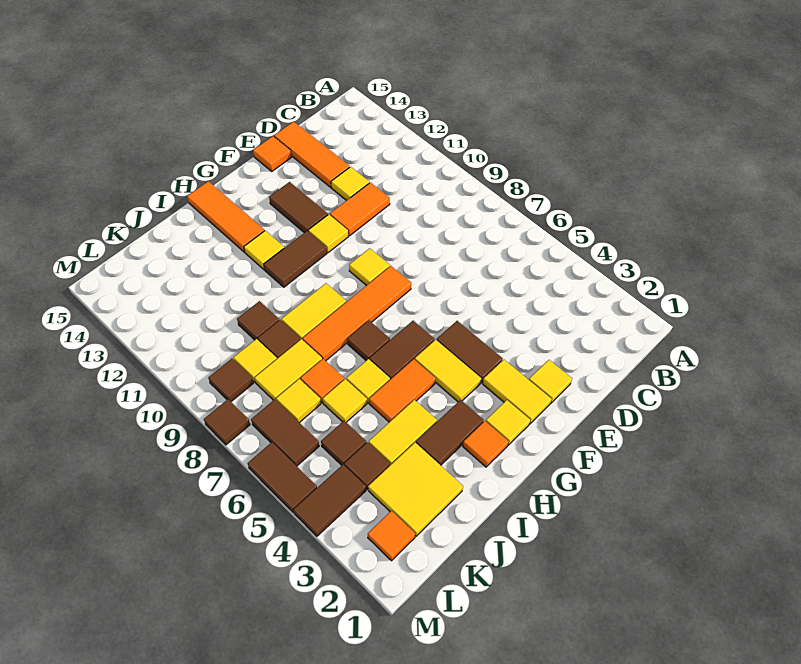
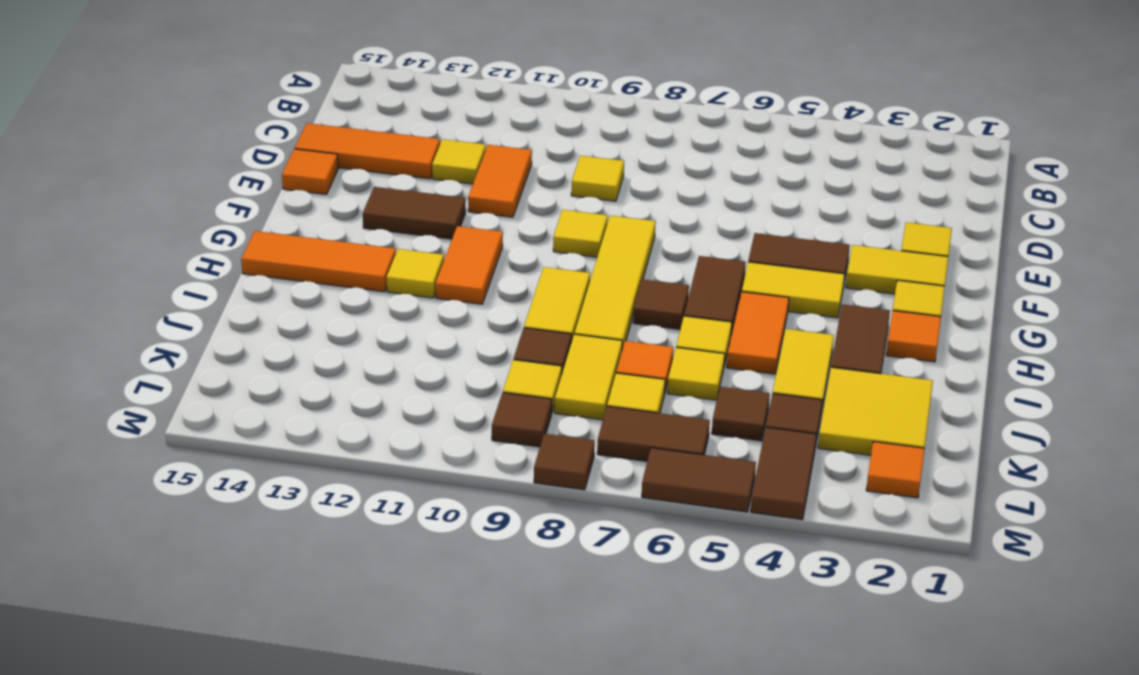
orange 1x4 tile [303,266,411,361] -> yellow 1x4 tile [574,215,656,349]
yellow 1x1 tile [308,214,348,253] -> yellow 1x1 tile moved to [571,156,624,201]
brown 1x2 tile [264,231,327,287] -> orange 1x2 tile [435,226,503,304]
brown 1x1 tile [237,301,279,340] -> none

